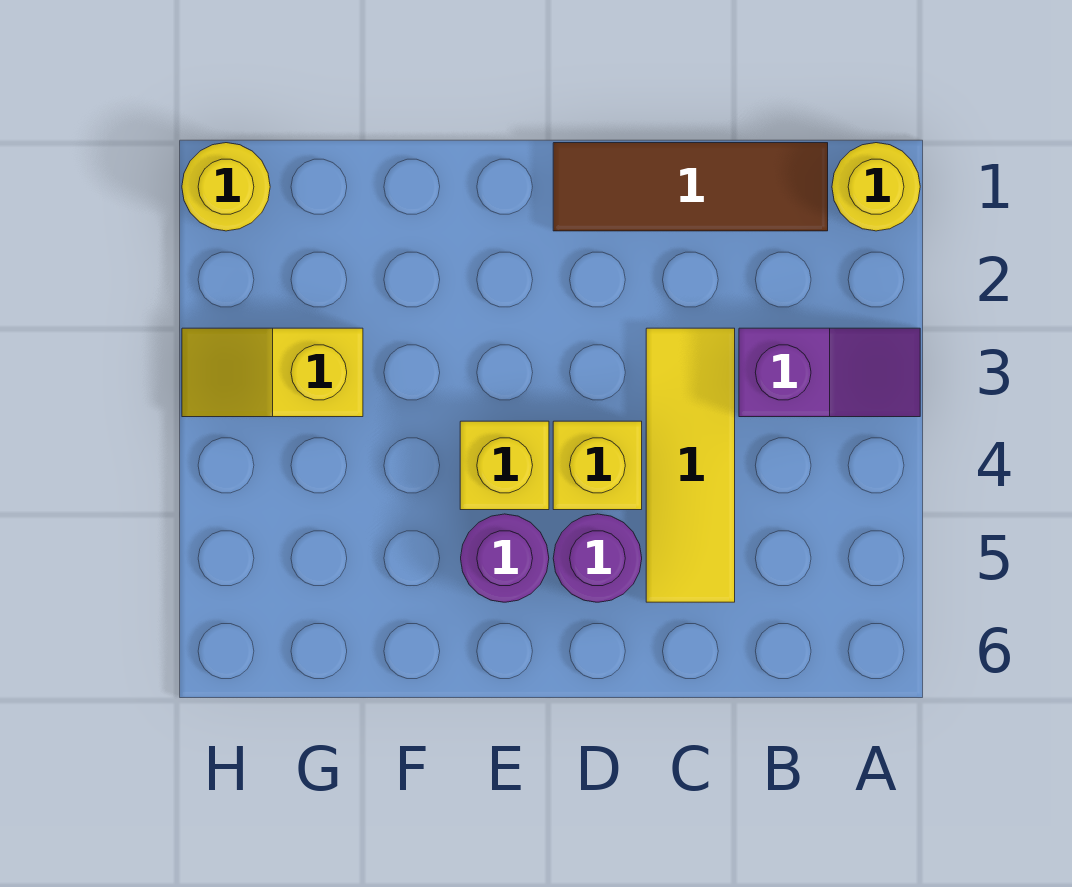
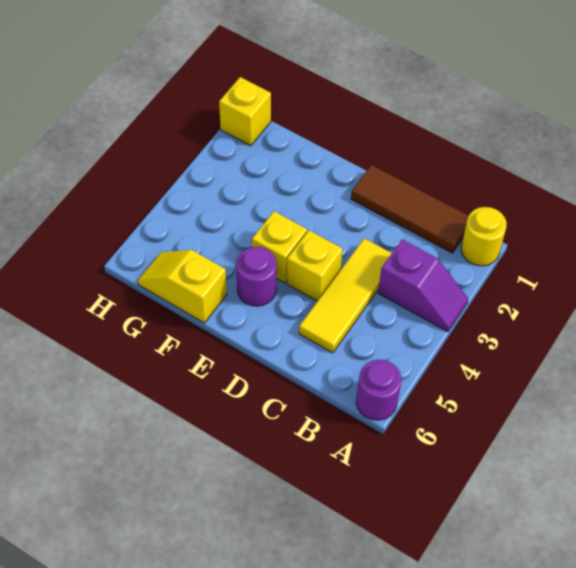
purple 1x1 round brick [553,514,642,602] -> purple 1x1 round brick moved to [356,360,401,420]
yellow 1x2 slope [182,328,363,417] -> yellow 1x2 slope moved to [138,250,227,323]
yellow 1x1 round brick [182,143,270,231] -> yellow 1x1 brick [219,77,271,146]

